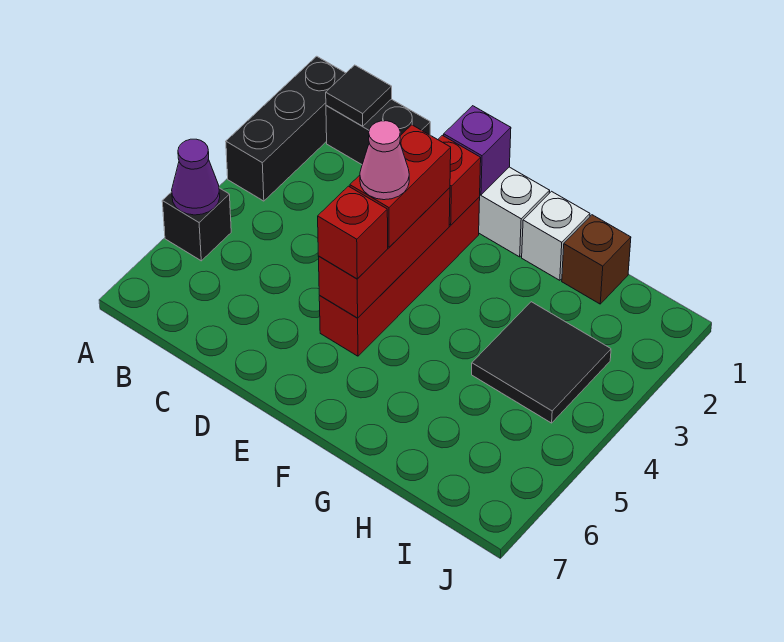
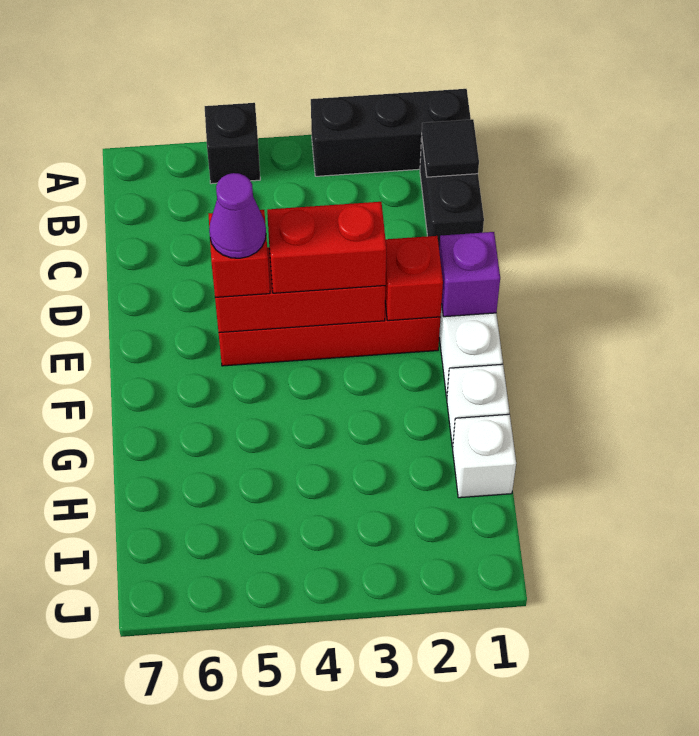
purple 1x1 cone [172,139,220,215] -> purple 1x1 cone moved to [209,173,266,258]
pink 1x1 cone [360,121,409,200] -> none
brown 1x1 brick [562,215,631,304] -> white 1x1 brick [453,414,516,498]
black 2x2 tile [472,302,611,423] -> none

